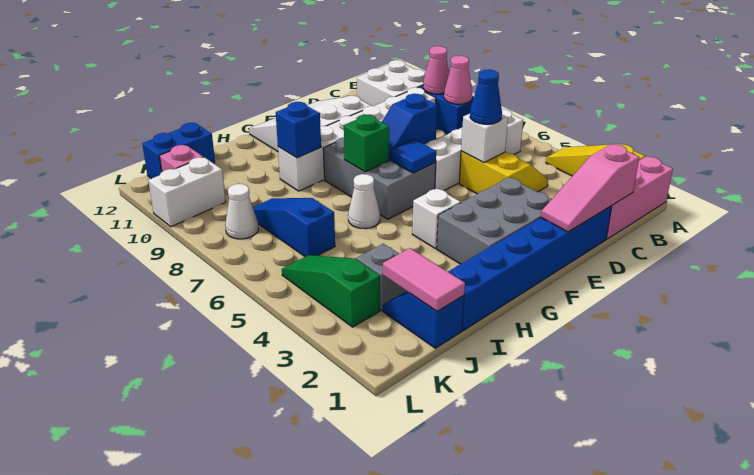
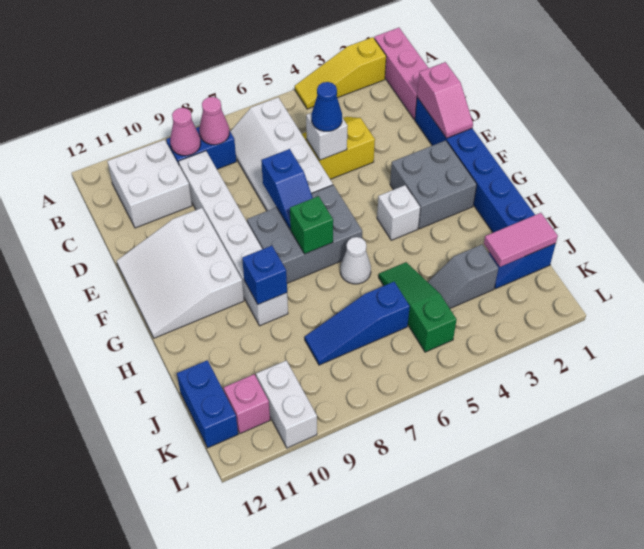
pink 1x3 slope [541,144,639,232] -> pink 1x2 slope [417,62,473,138]
grey 2x3 brick [437,177,552,264] -> grey 2x2 brick [390,140,477,229]
blue 1x1 tile [391,139,436,173] -> none
green 1x3 slope [282,255,380,327] -> green 1x3 slope turned to [379,262,457,352]
white 1x1 cone [225,184,259,239] -> none

